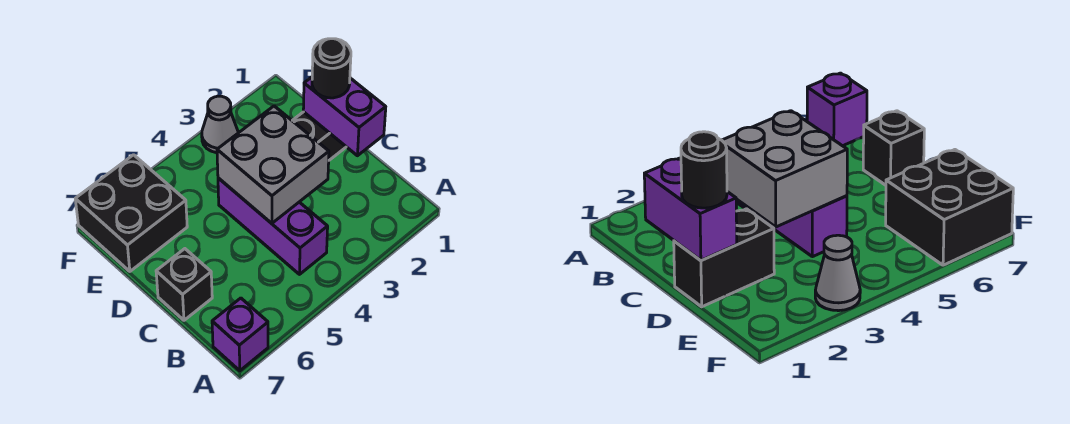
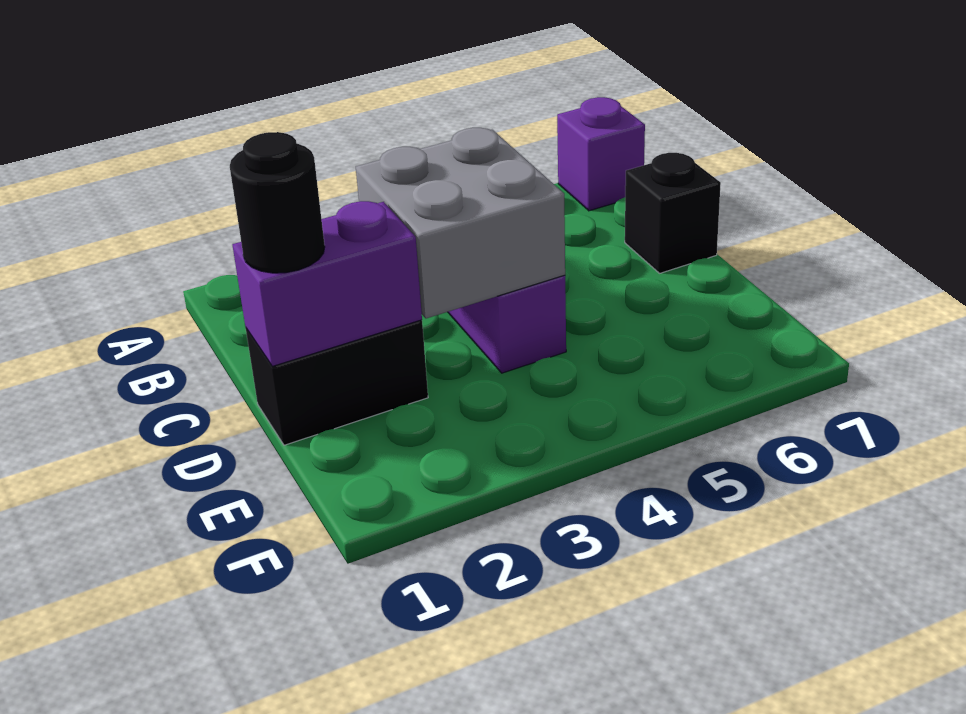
purple 1x2 brick [303,77,386,156] -> purple 1x2 brick turned to [233,201,422,366]
black 2x2 brick [75,155,187,271] -> none
grey 1x1 cone [202,96,238,153] -> none

